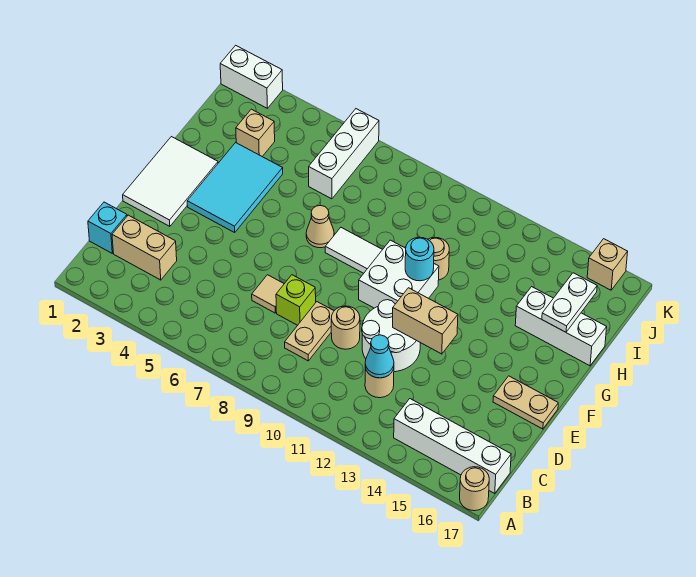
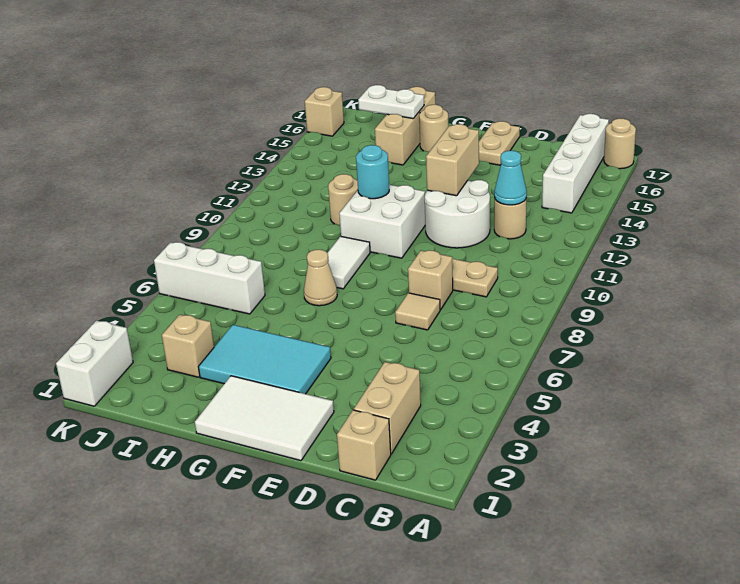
cyan 1x1 brick [88,202,127,253] -> tan 1x1 brick [337,410,391,480]
lime 1x1 brick [276,275,316,325] -> tan 1x1 brick [408,250,453,310]
tan 1x1 round brick [331,306,360,349] -> tan 1x1 round brick moved to [419,105,448,152]
white 1x3 brick [515,287,607,366] -> tan 1x3 brick [375,87,435,165]

